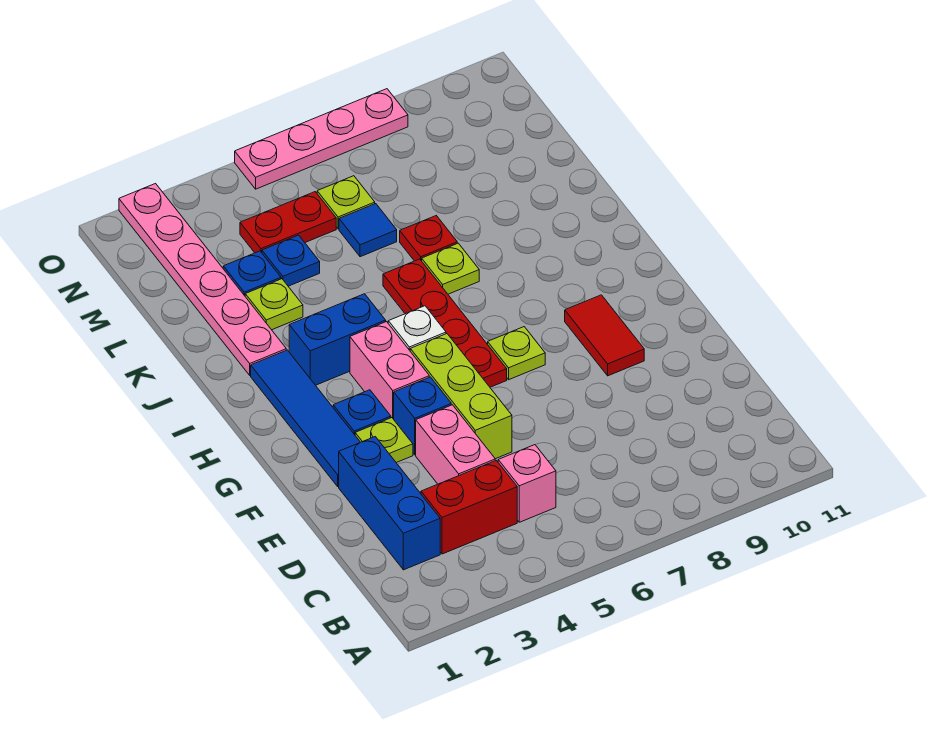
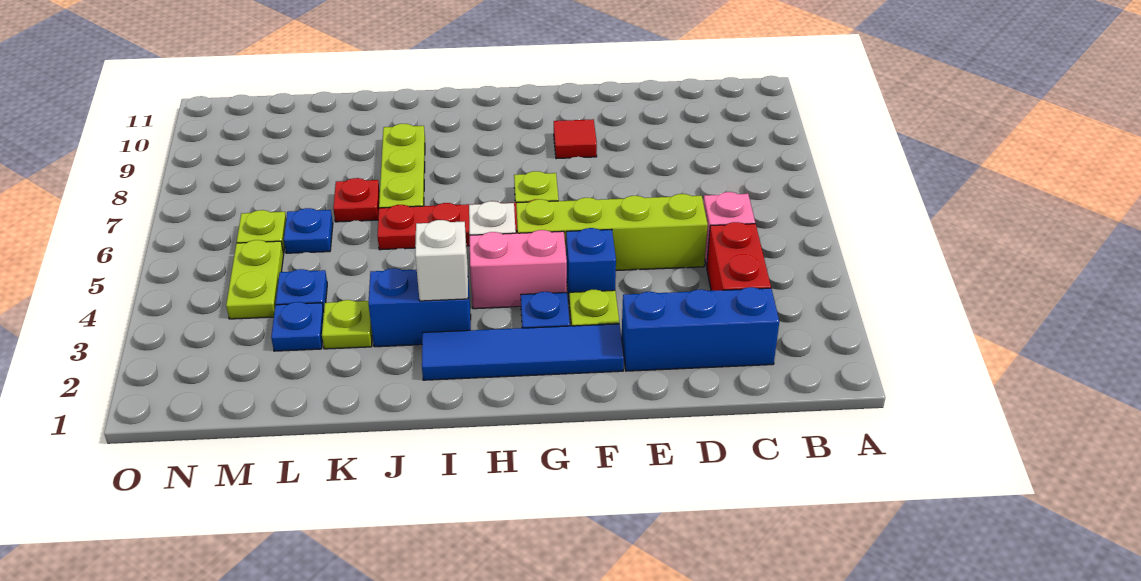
pink 1x2 brick [416,405,495,484] -> none
lime 1x3 brick [410,334,512,459] -> lime 1x4 brick [516,194,708,271]
red 1x2 tile [565,295,644,376] -> red 1x1 tile [554,119,597,159]
blue 1x2 brick [289,294,386,385] -> blue 1x2 brick turned to [368,268,471,347]
none -> white 1x1 brick [415,220,468,301]
pink 1x6 plate [119,184,286,375] -> none
lime 1x1 plate [422,243,479,294] -> lime 1x3 plate [379,124,425,208]
blue 1x1 tile [339,204,397,257] -> blue 1x1 plate [284,208,333,253]
red 1x2 plate [240,192,336,253] -> lime 1x2 plate [226,240,284,319]
pink 1x4 plate [235,89,408,189] -> none

